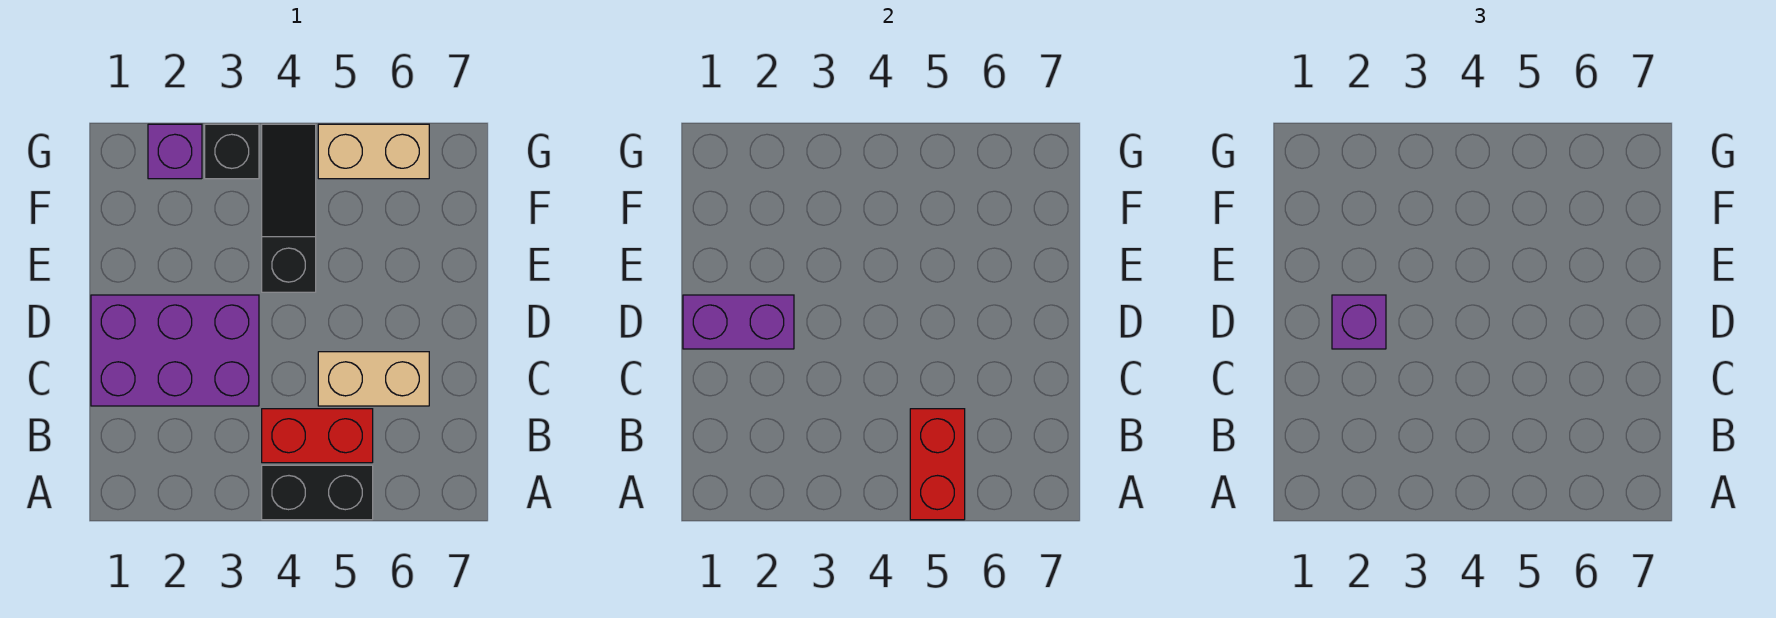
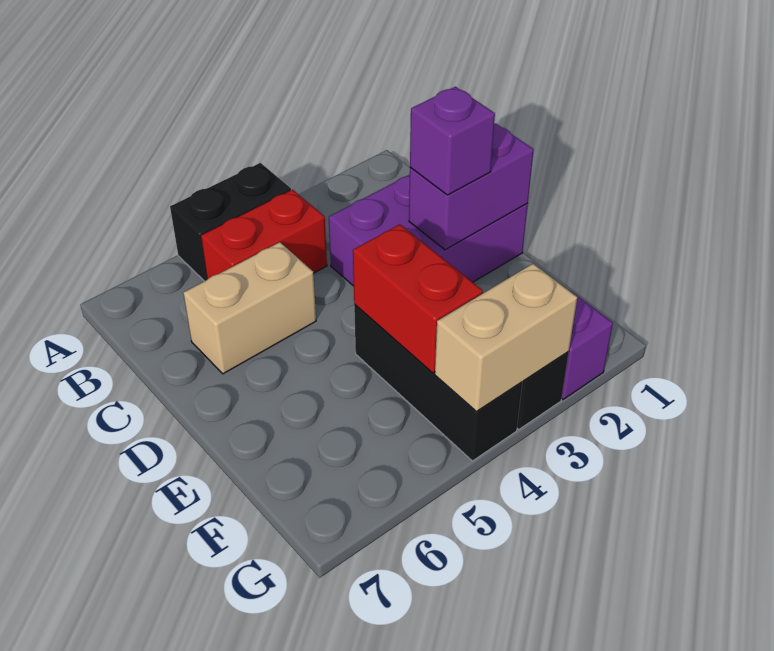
red 1x2 brick [910,409,965,520] -> red 1x2 brick moved to [353,224,483,373]
black 1x3 slope [262,124,316,292] -> black 1x3 brick [354,304,522,461]
tan 1x2 brick [318,124,429,179] -> tan 1x2 brick moved to [435,264,577,411]

